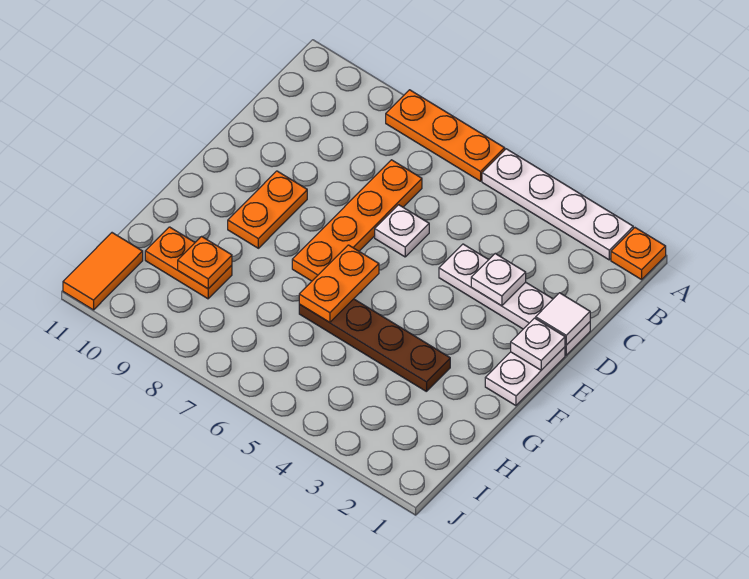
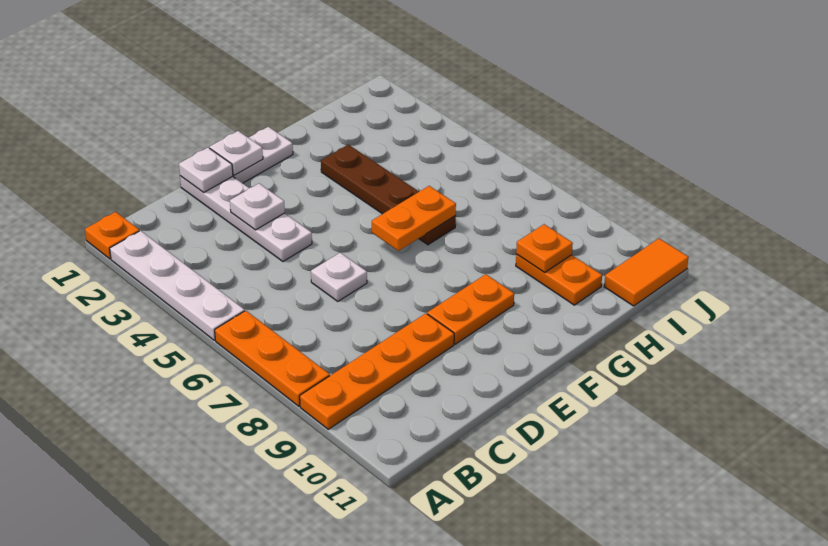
orange 1x4 plate [292,160,422,281] -> orange 1x4 plate moved to [300,313,454,429]
white 1x1 tile [536,293,590,345] -> white 1x1 plate [179,148,233,192]

